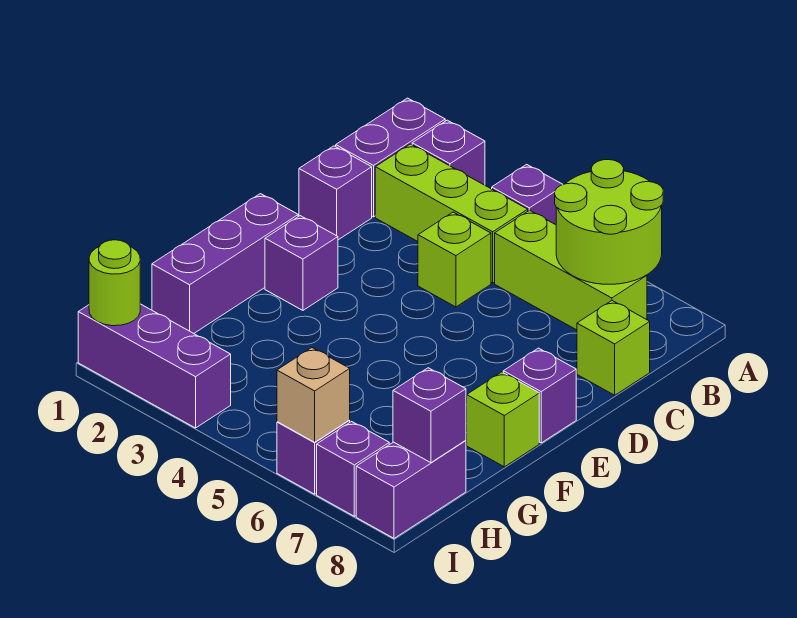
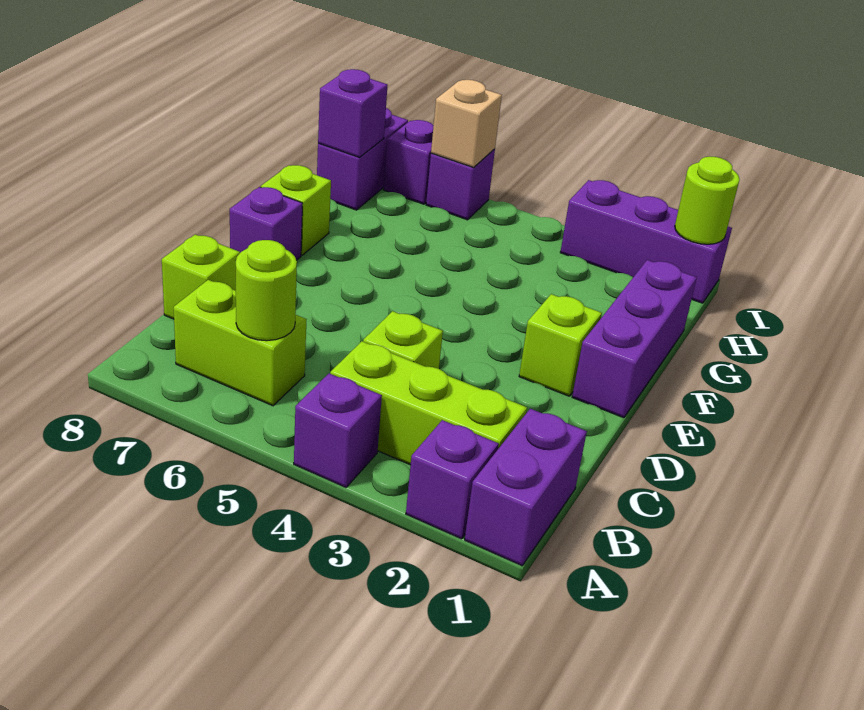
lime 2x2 round brick [555,160,663,284] -> lime 1x1 round brick [236,240,297,341]
lime 1x3 brick [495,210,647,330] -> lime 1x2 brick [174,280,306,406]
purple 1x1 brick [299,146,372,240] -> none
purple 1x1 brick [265,216,338,310] -> lime 1x1 brick [519,294,602,396]

